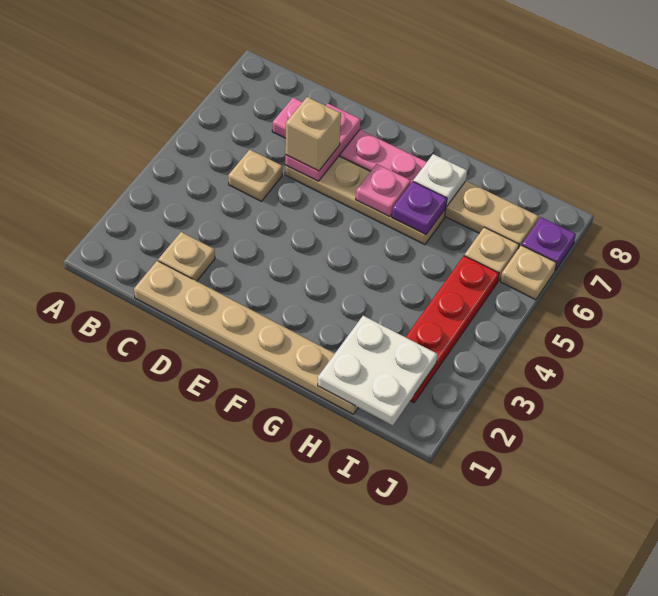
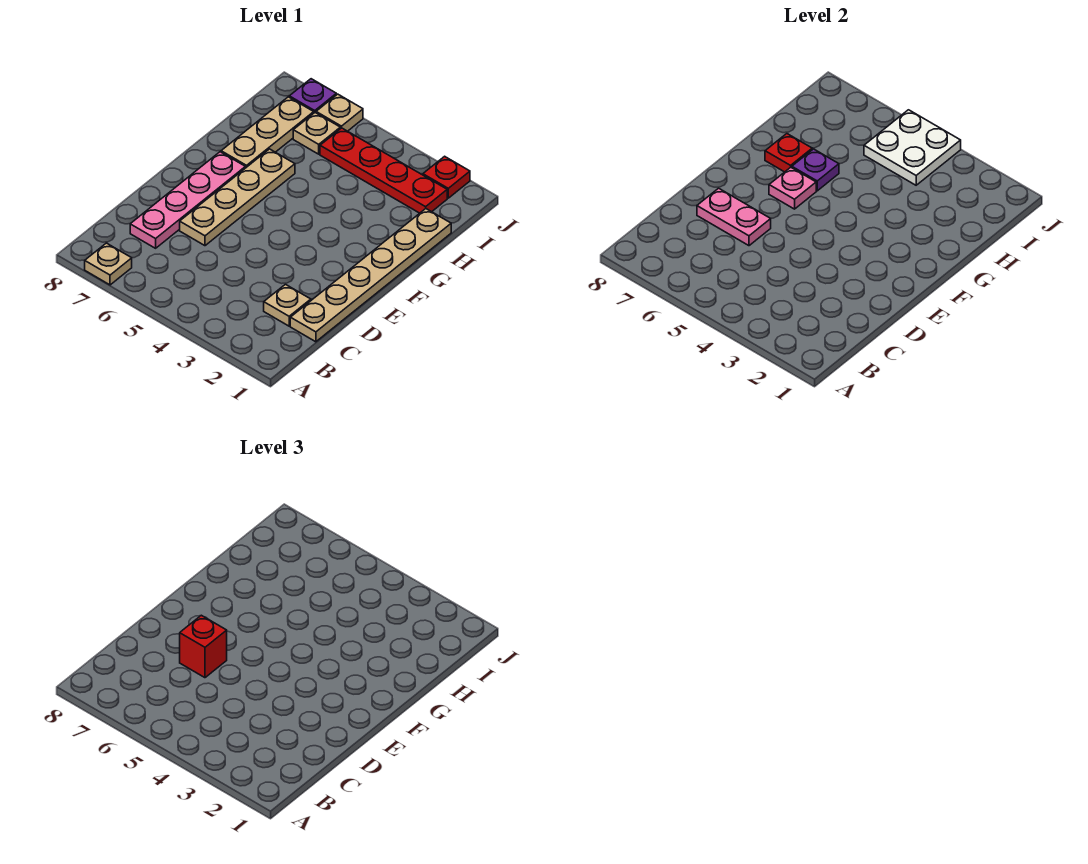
tan 1x1 plate [228,150,283,201] -> tan 1x1 plate moved to [85,243,132,285]
tan 1x1 brick [285,97,341,171] -> red 1x1 brick [180,615,227,678]
white 1x1 plate [413,154,467,207] -> red 1x1 plate [765,134,812,172]
white 2x2 plate [318,316,437,425] -> white 2x2 plate moved to [864,110,961,185]
none -> red 1x1 plate [423,156,470,198]

